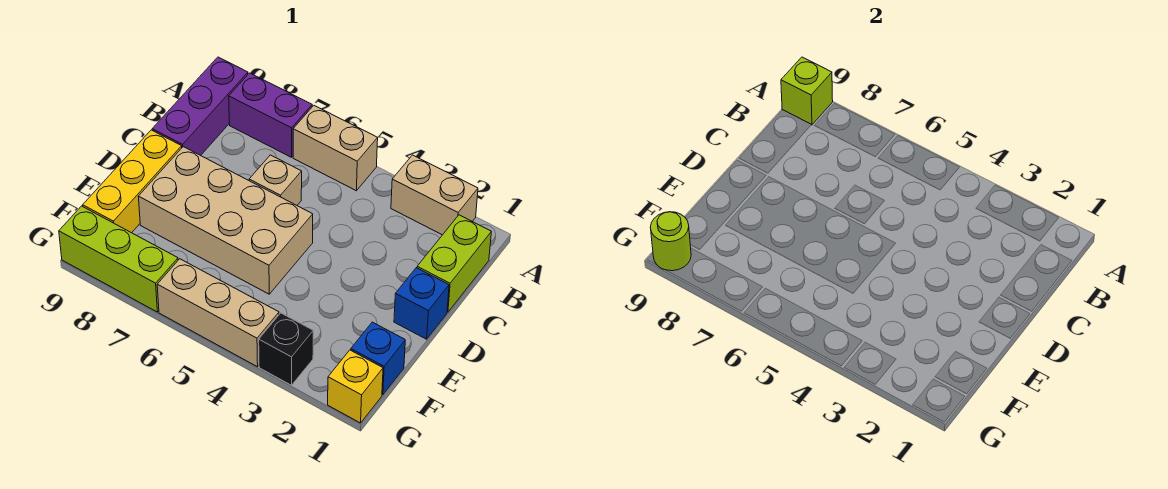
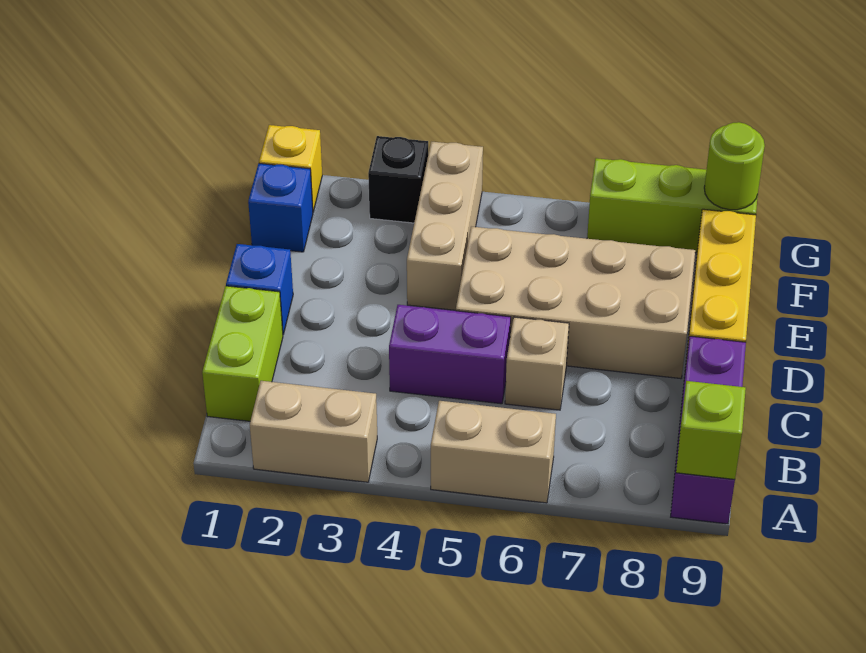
purple 1x2 brick [229,73,312,157] -> purple 1x2 brick moved to [389,305,511,404]
tan 1x3 brick [157,259,279,367] -> tan 1x3 brick turned to [407,142,483,310]

